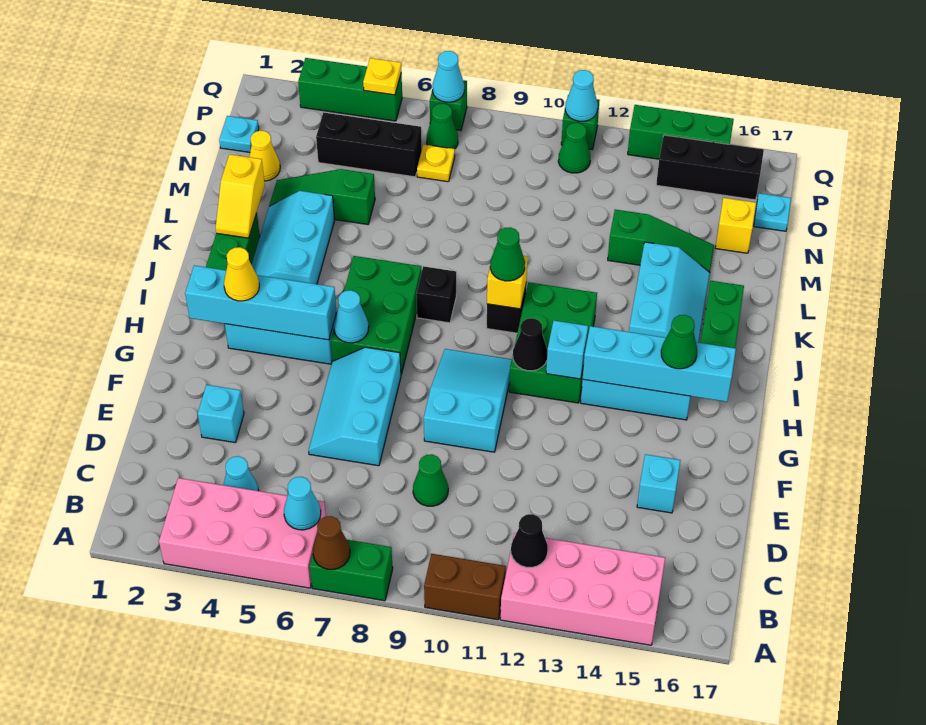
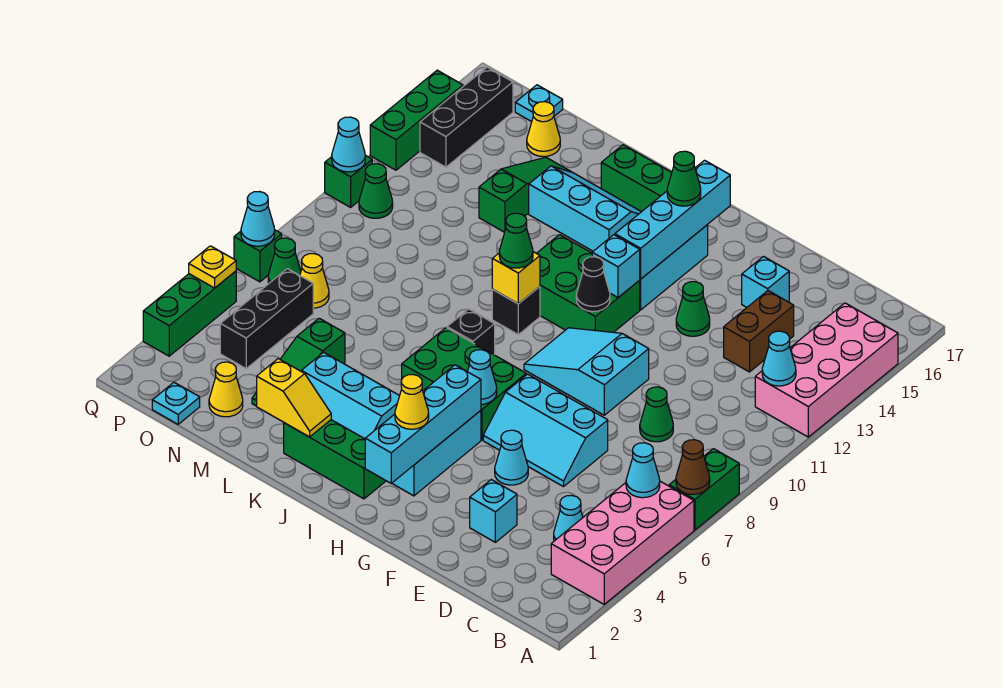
brown 1x2 brick [424,554,506,620] -> brown 1x2 brick moved to [724,291,794,372]
black 1x1 cone [511,514,548,567] -> cyan 1x1 cone [762,331,796,386]
none -> cyan 1x1 cone [495,430,528,485]
none -> green 1x1 cone [676,282,710,336]
yellow 1x1 brick [715,198,756,253] -> yellow 1x1 cone [527,102,560,156]
yellow 1x1 plate [417,144,455,182] -> yellow 1x1 cone [300,254,329,308]

